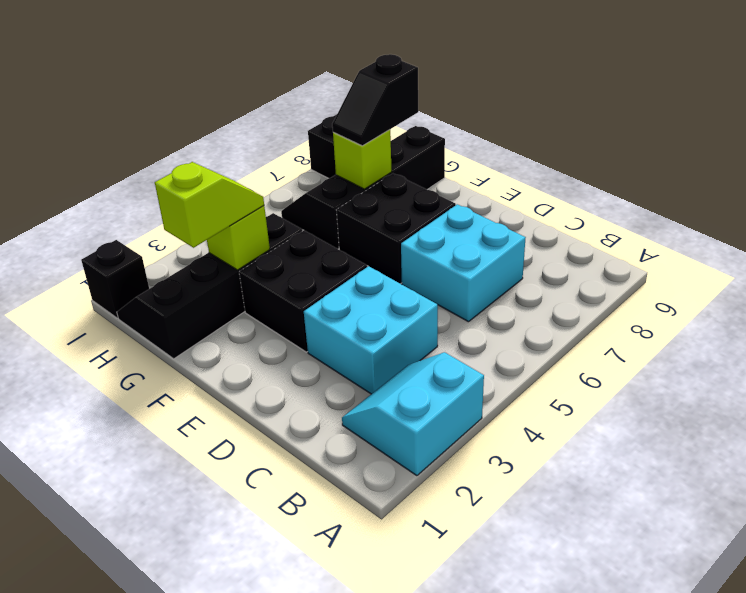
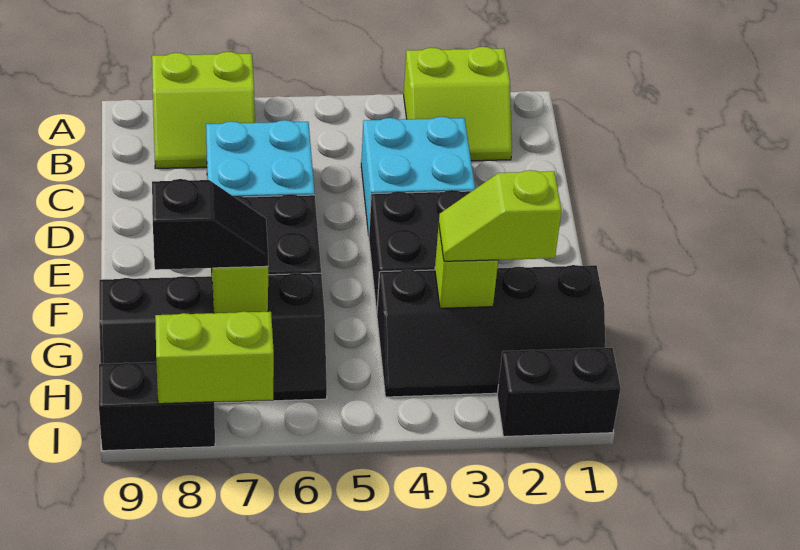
cyan 2x2 slope [342,352,484,476] -> lime 2x2 slope [404,47,512,161]
none -> lime 2x2 slope [152,52,255,169]
black 1x1 brick [81,240,149,318] -> black 1x2 brick [497,348,621,437]
none -> lime 1x2 brick [155,312,274,404]

